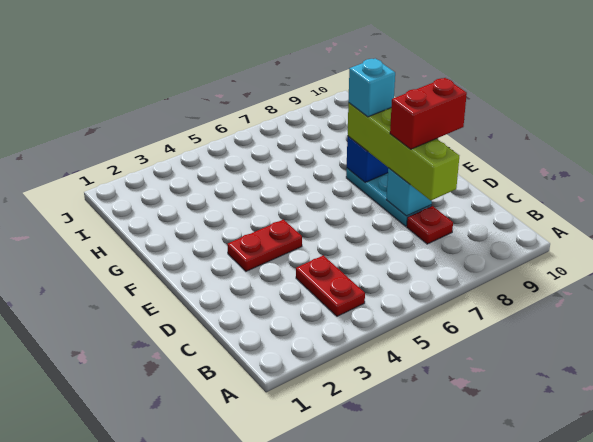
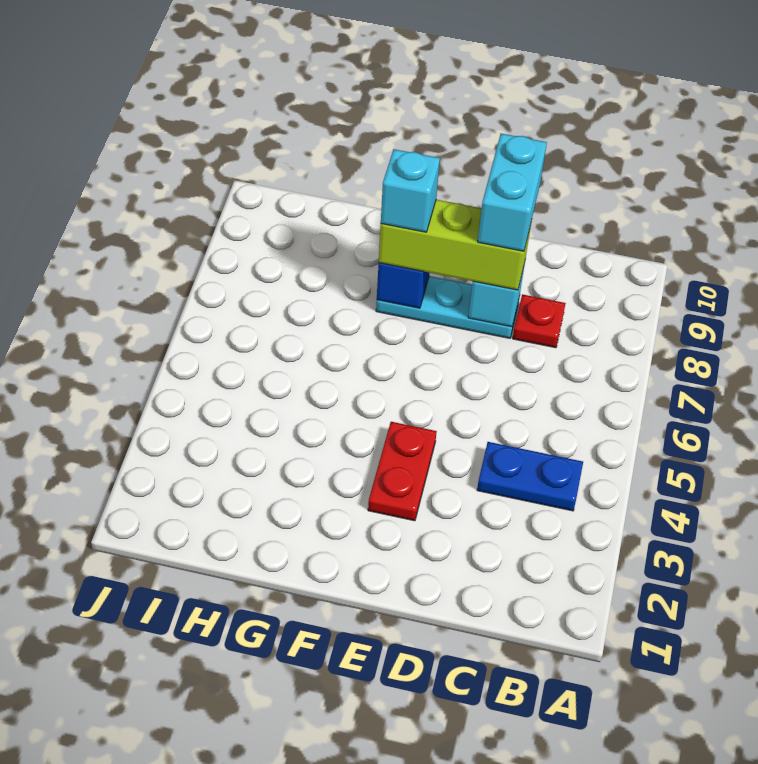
red 1x2 plate [296,255,365,316] -> blue 1x2 plate [477,442,583,511]
lime 1x4 brick [347,103,459,201] -> lime 1x3 brick [379,200,531,290]
red 1x2 brick [390,78,467,149] -> cyan 1x2 brick [478,134,547,251]

